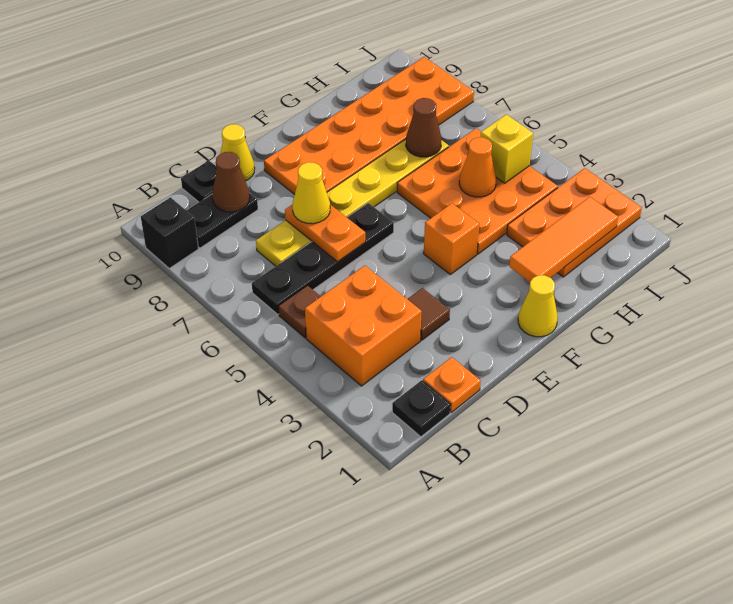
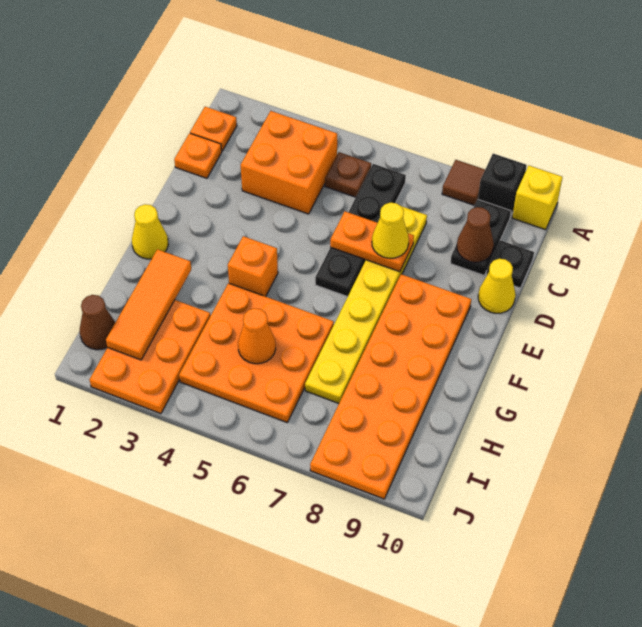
black 1x1 plate [392,380,451,437] -> orange 1x1 plate [190,107,237,151]
brown 1x1 tile [408,288,450,340] -> brown 1x1 tile moved to [442,160,485,205]
brown 1x1 cone [406,98,441,157] -> brown 1x1 cone moved to [80,295,115,350]
yellow 1x1 brick [481,114,533,183] -> yellow 1x1 brick moved to [512,166,562,230]

